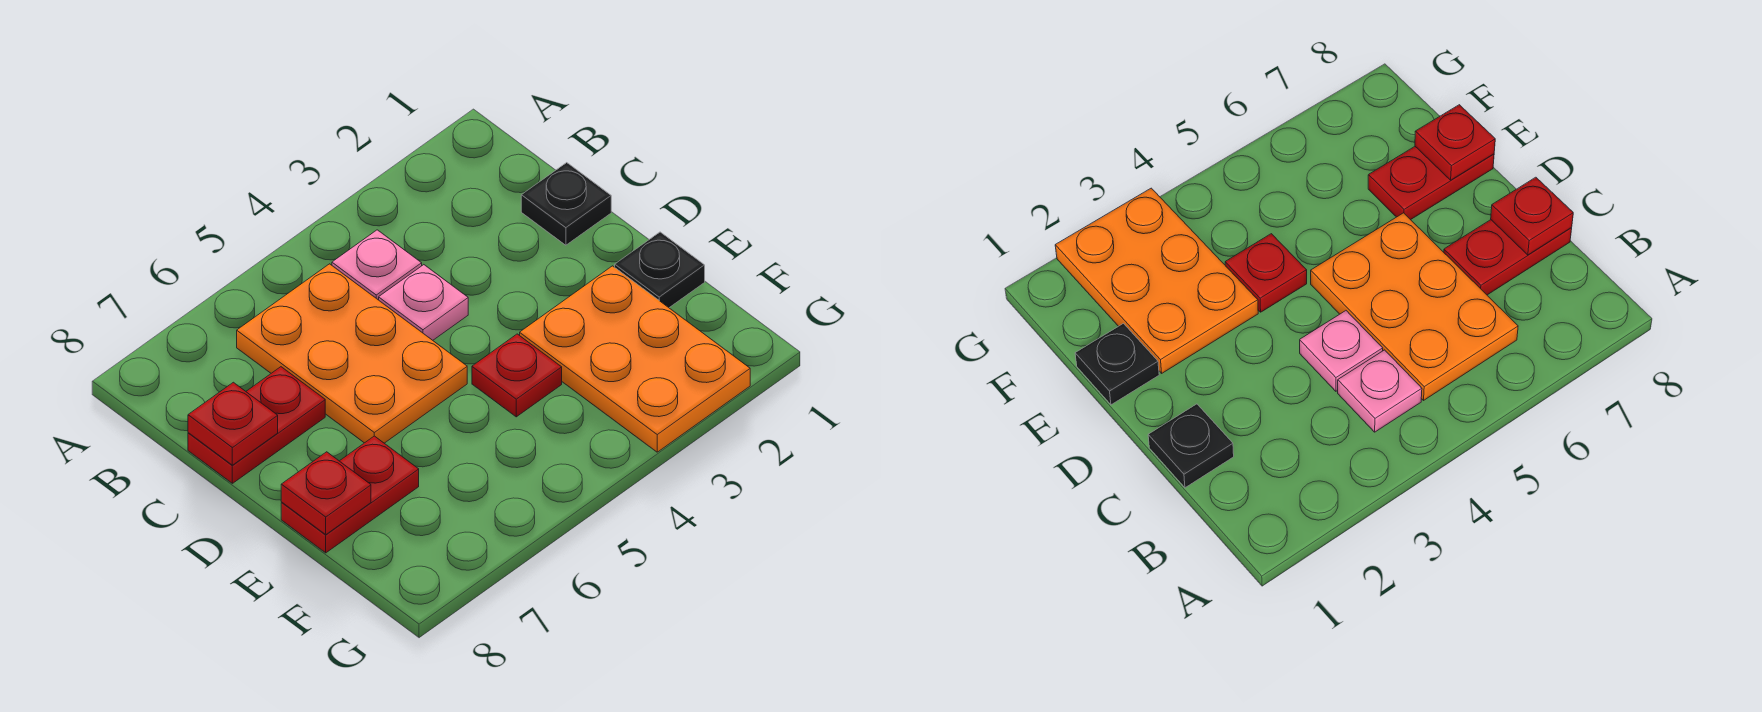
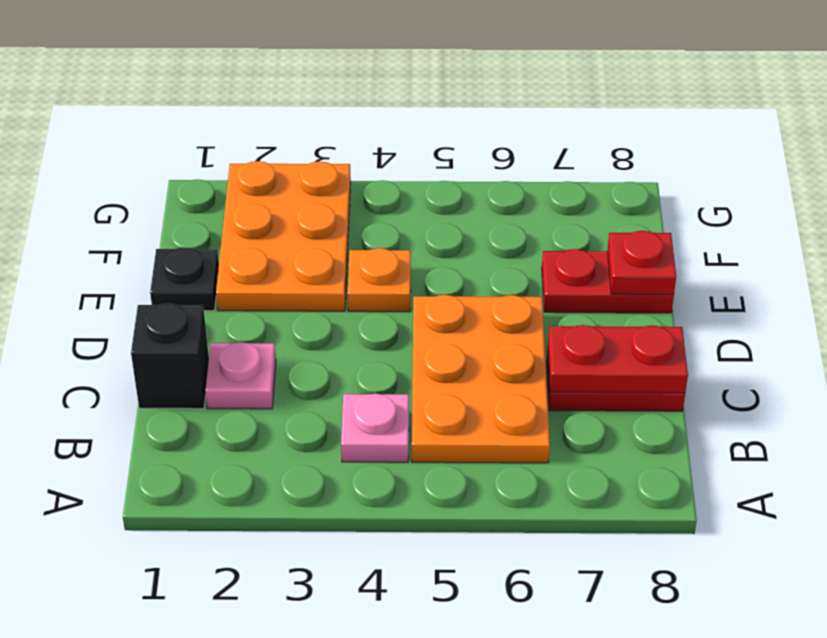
black 1x1 plate [521,163,611,245] -> black 1x1 brick [131,304,209,409]
pink 1x1 plate [379,265,468,340] -> pink 1x1 plate moved to [205,342,276,409]
red 1x1 plate [188,382,278,465] -> red 1x2 plate [548,325,688,393]
red 1x1 plate [472,334,562,417] -> orange 1x1 plate [348,248,411,312]

